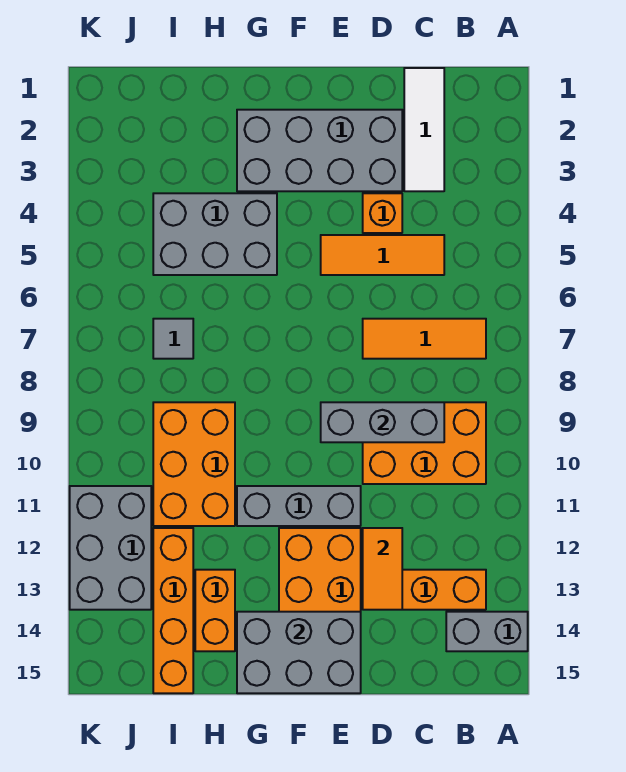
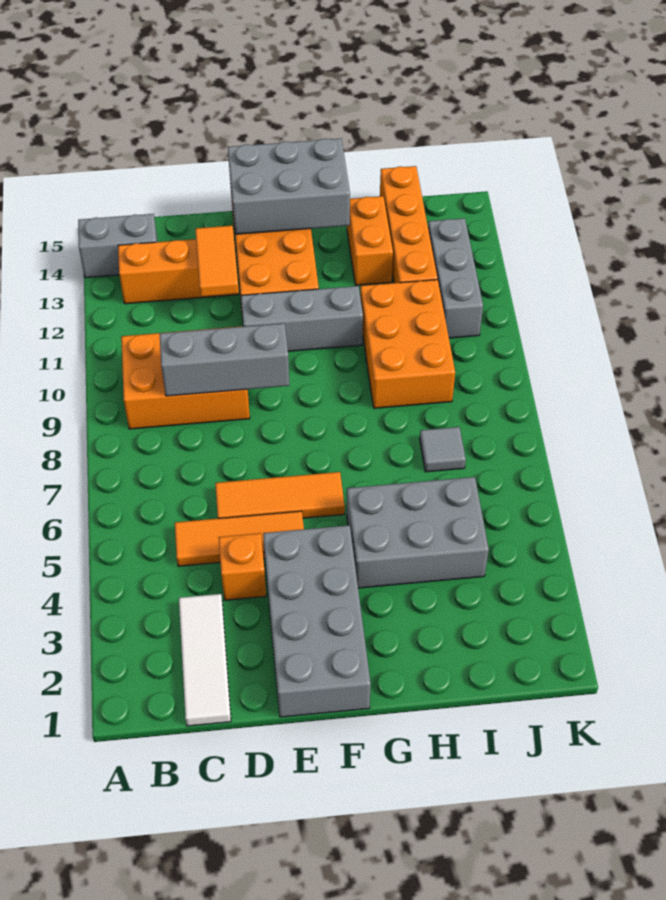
orange 1x3 tile [363,319,486,359] -> orange 1x3 tile moved to [215,472,345,518]
grey 2x4 brick [237,110,402,191] -> grey 2x4 brick turned to [263,525,371,717]
grey 2x3 brick [70,486,151,610] -> grey 1x3 brick [428,218,483,338]

